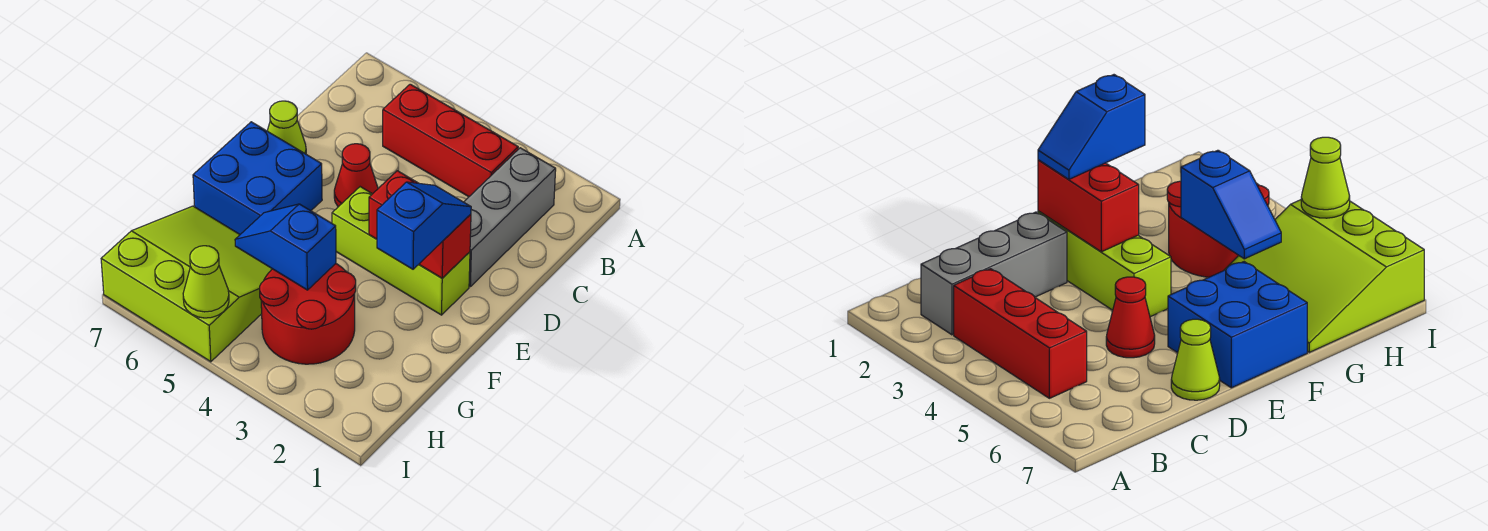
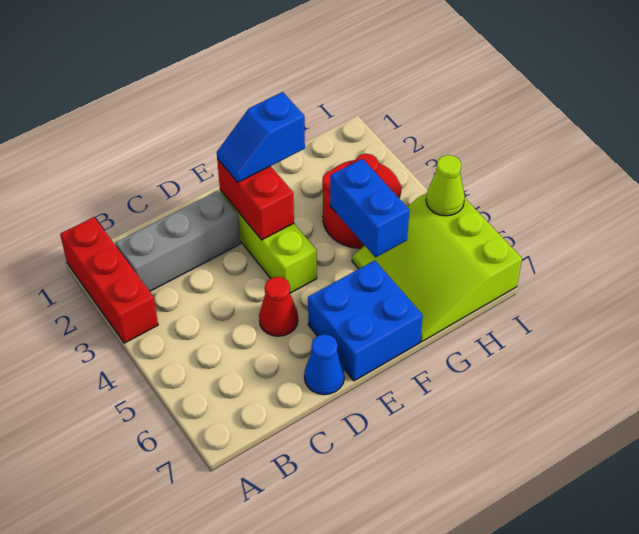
red 1x3 brick [383,84,518,197] -> red 1x3 brick moved to [60,217,158,343]
lime 1x1 cone [267,101,306,154] -> blue 1x1 cone [304,334,344,395]
blue 1x2 slope [235,204,336,290] -> blue 1x2 brick [330,159,409,257]

